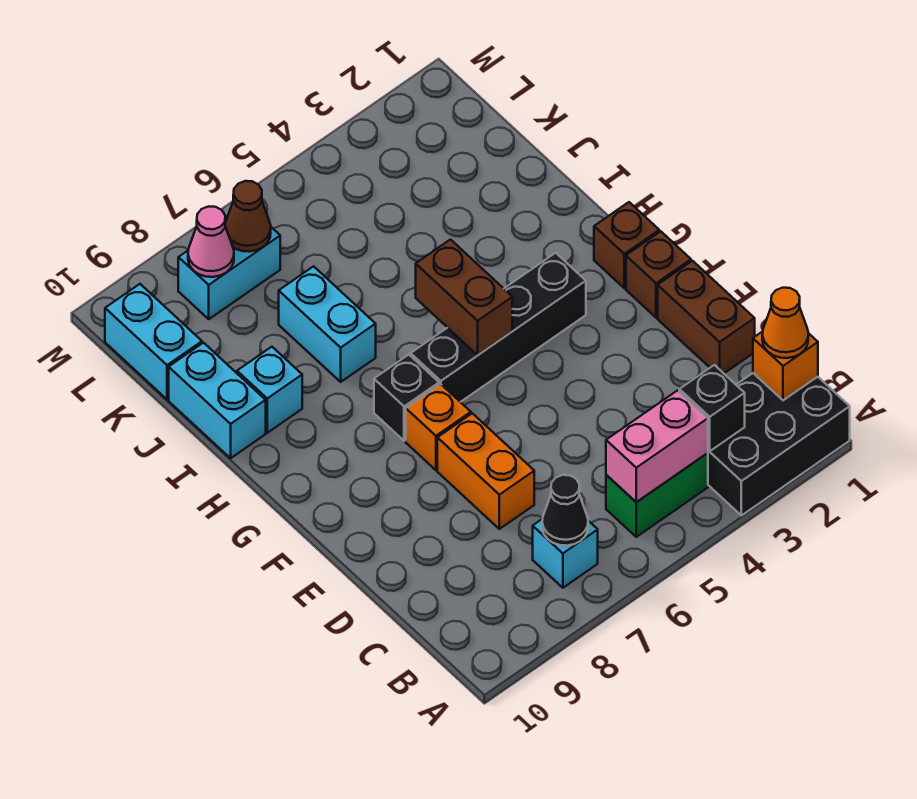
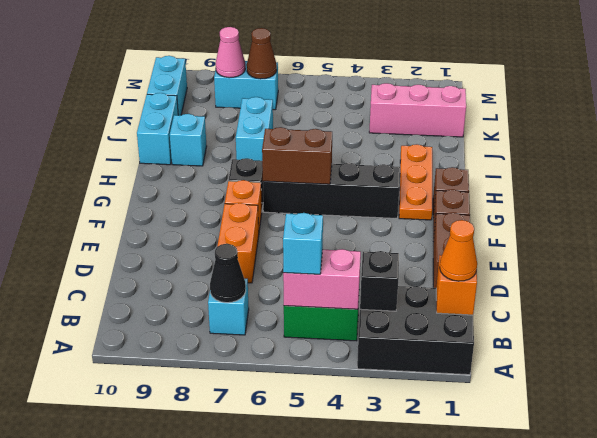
none -> cyan 1x1 brick [283,213,323,274]
none -> orange 1x3 plate [399,144,432,220]
brown 1x2 brick [416,240,512,355] -> brown 1x2 brick turned to [262,127,332,184]
none -> pink 1x3 brick [369,83,466,137]

